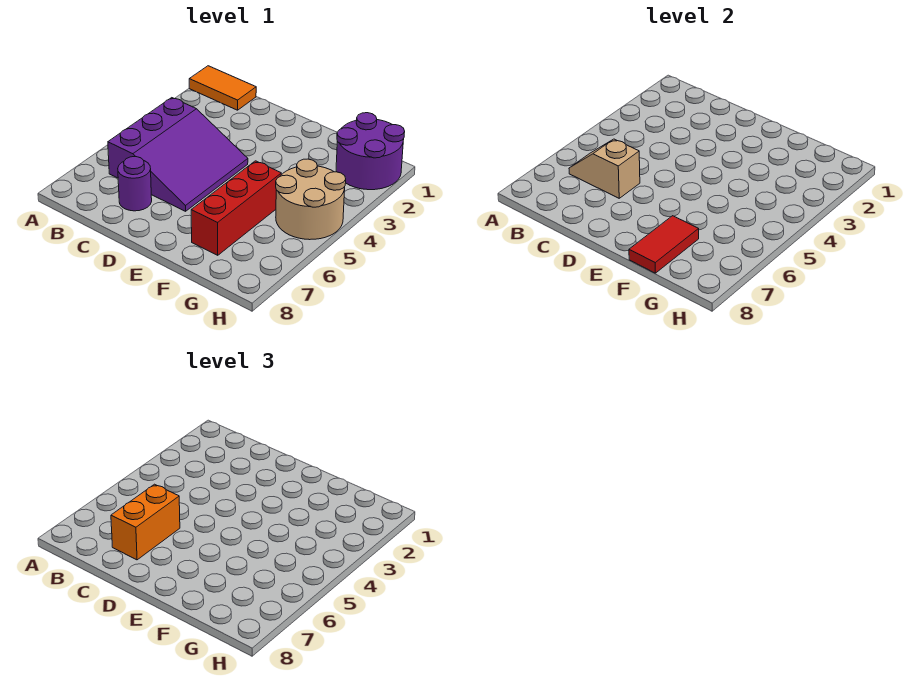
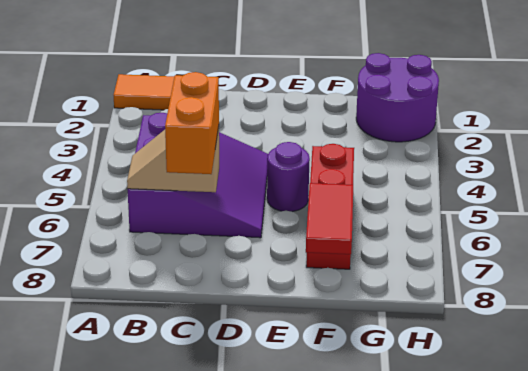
purple 1x1 round brick [118,157,152,211] -> purple 1x1 round brick moved to [267,142,310,212]
tan 2x2 round brick [276,159,346,240] -> none

